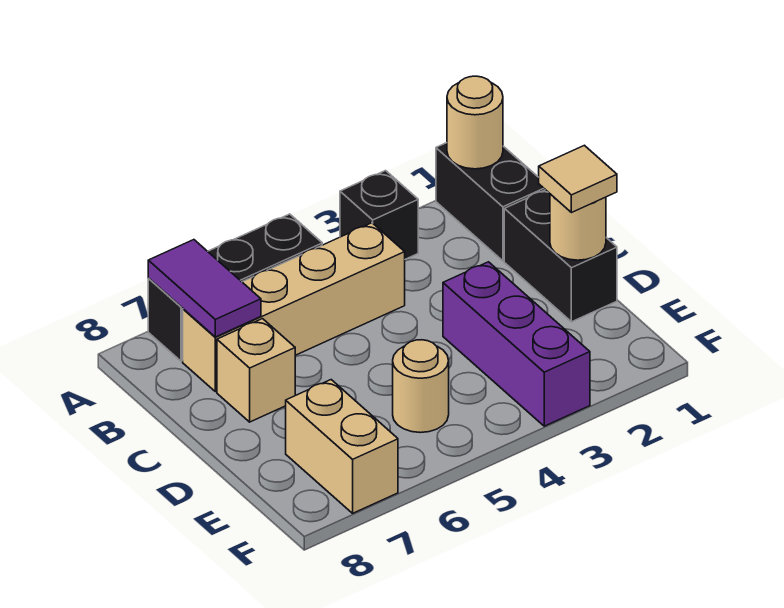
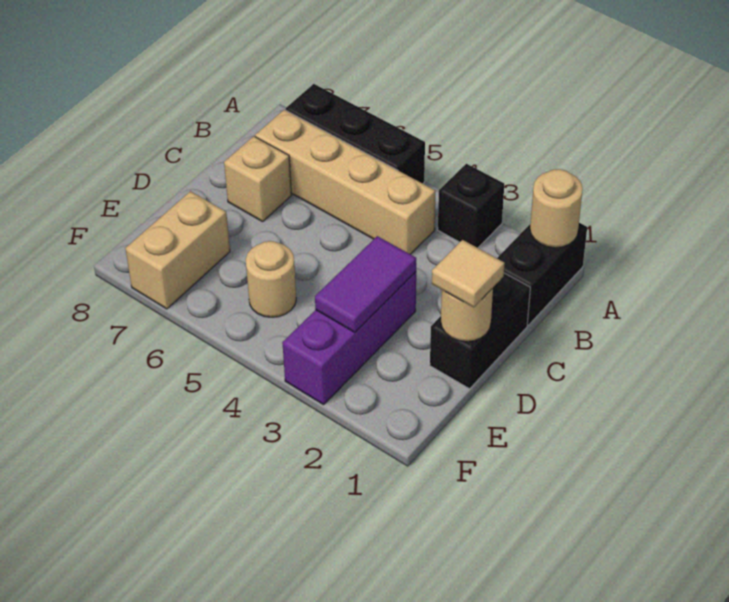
purple 1x2 tile [148,240,261,337] -> purple 1x2 tile moved to [315,236,416,332]

